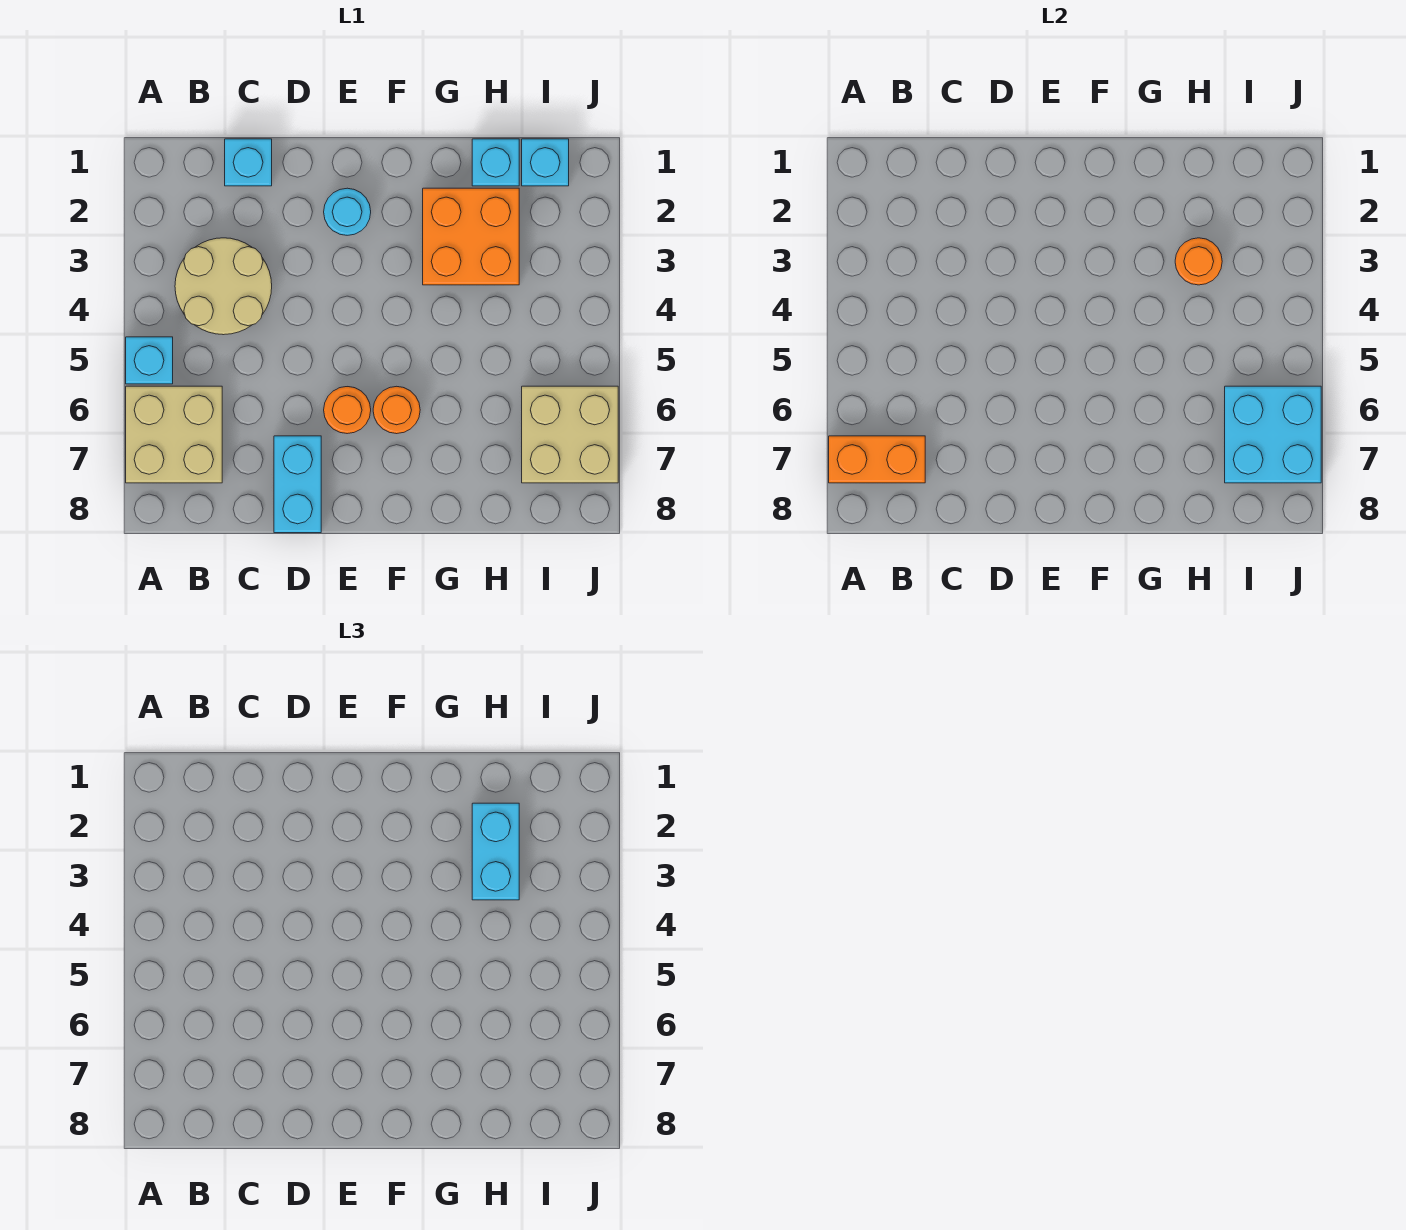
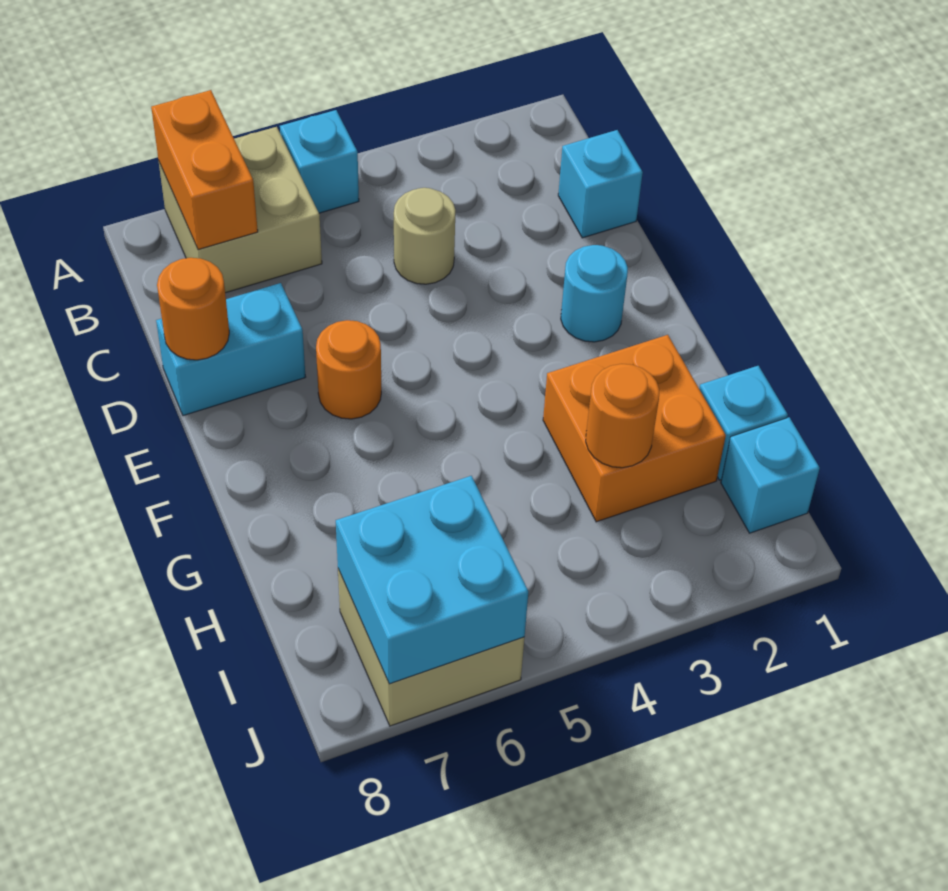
tan 2x2 round brick [175,238,272,335] -> tan 1x1 round brick [394,188,455,284]
orange 1x1 round brick [373,386,420,434] -> orange 1x1 round brick moved to [157,258,229,360]
cyan 1x2 brick [472,803,519,900] -> none

